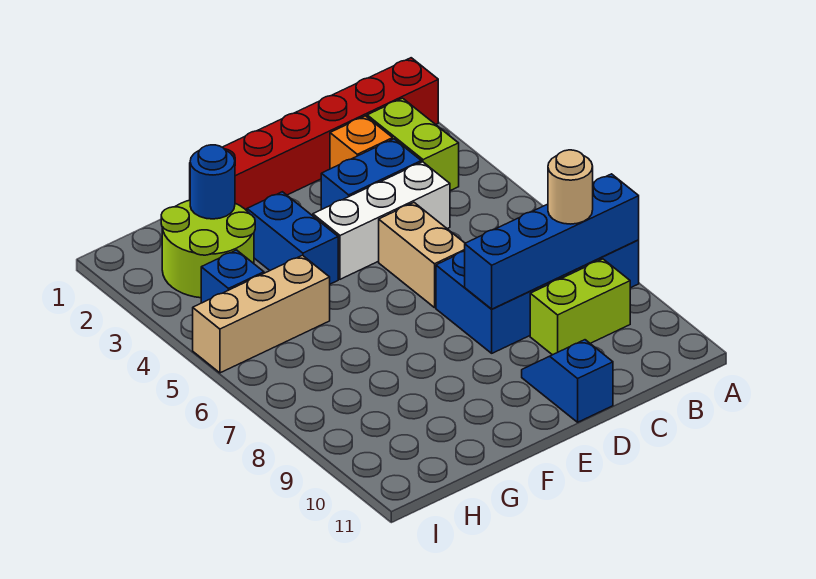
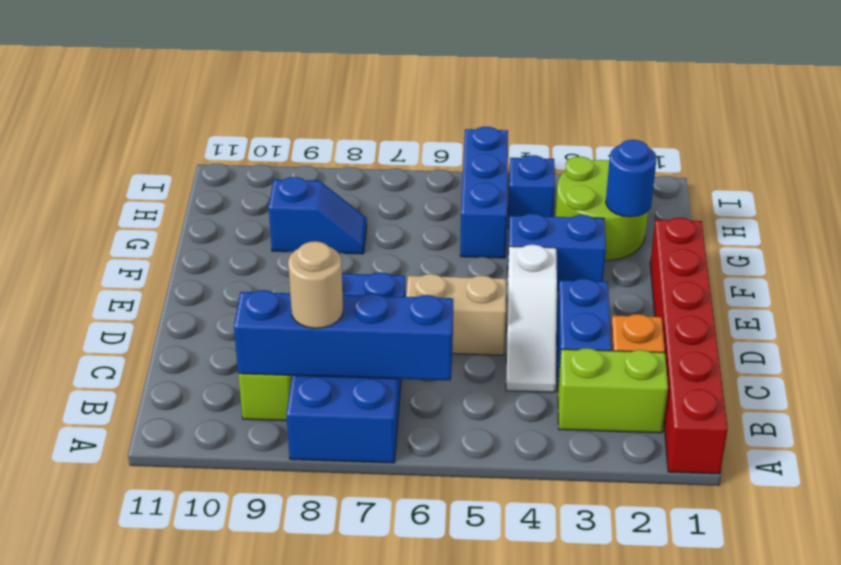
blue 1x4 brick [465,174,639,309] -> blue 1x4 brick turned to [234,290,453,380]
white 1x3 brick [313,162,450,279] -> white 1x3 slope [506,245,557,392]
blue 1x2 slope [522,340,613,422] -> blue 1x2 slope moved to [269,177,367,254]
tan 1x3 brick [193,255,330,373] -> blue 1x3 brick [460,127,508,258]

